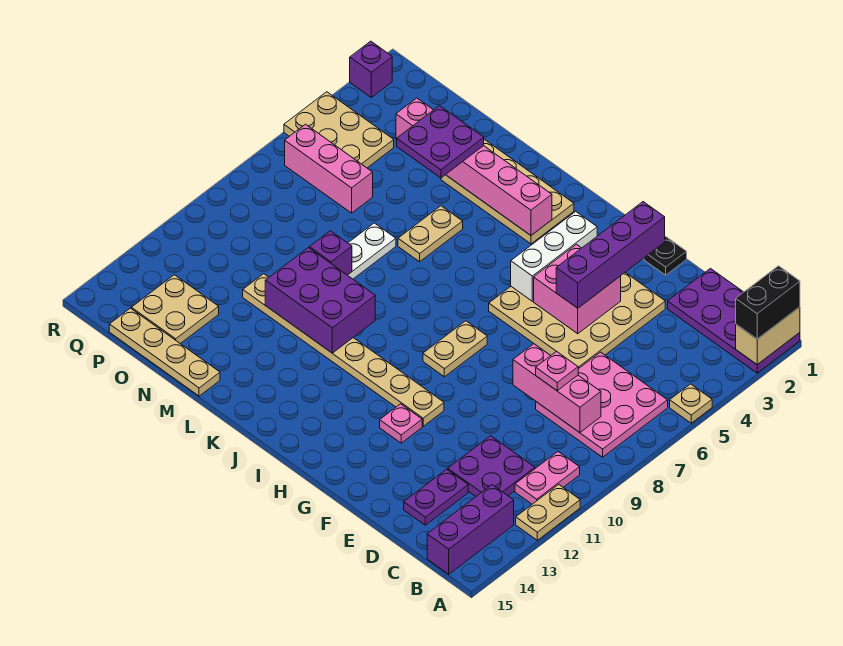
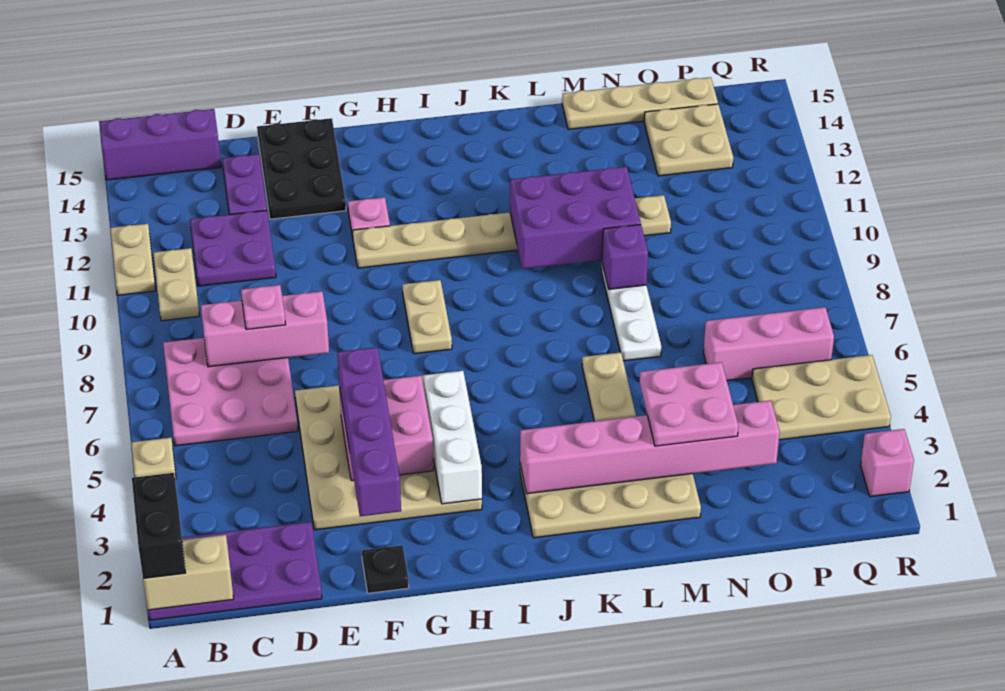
tan 1x2 brick [736,307,800,365] -> tan 1x2 brick turned to [143,535,234,610]
pink 1x2 plate [515,452,580,504] -> tan 1x2 plate [153,248,199,321]
purple 1x3 brick [427,485,514,574] -> purple 1x3 brick turned to [99,109,221,180]
none -> black 2x3 plate [257,118,346,219]
purple 2x2 plate [397,106,484,178] -> pink 2x2 plate [640,362,738,446]
purple 1x1 brick [350,41,392,97] -> pink 1x1 brick [860,429,914,497]

